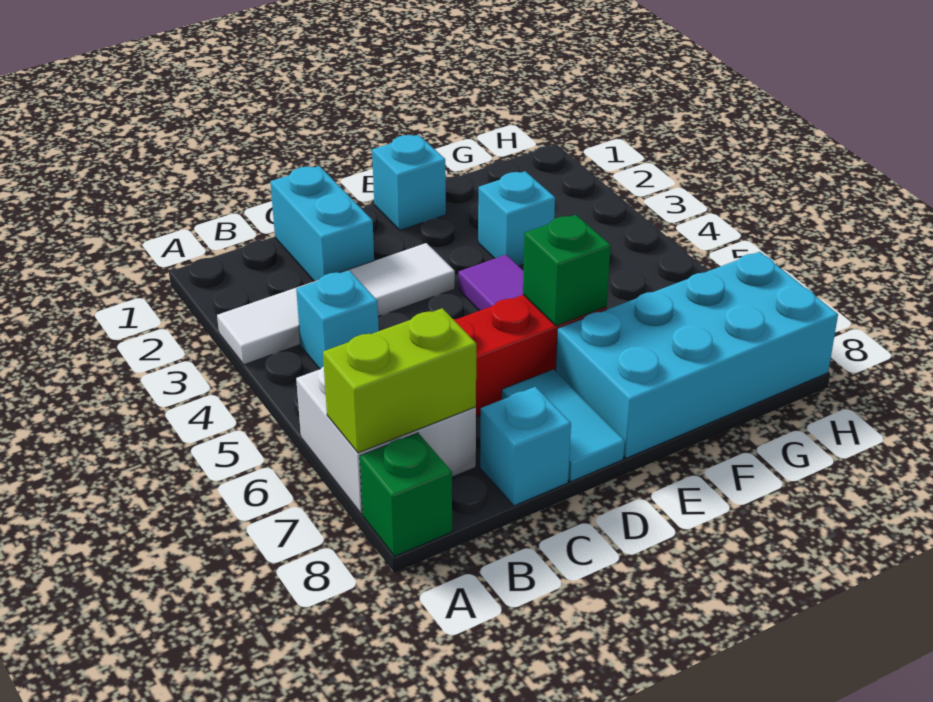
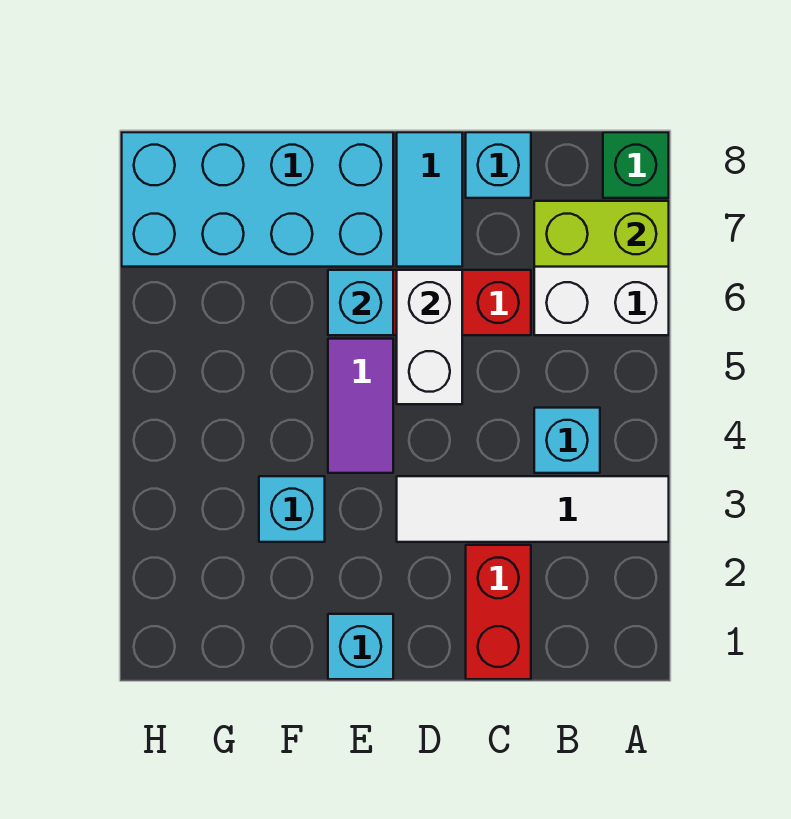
cyan 1x2 brick [270,166,374,281] -> red 1x2 brick [466,545,531,679]
none -> white 1x2 brick [397,270,462,404]
green 1x1 brick [523,215,611,326] -> cyan 1x1 brick [328,270,393,335]

